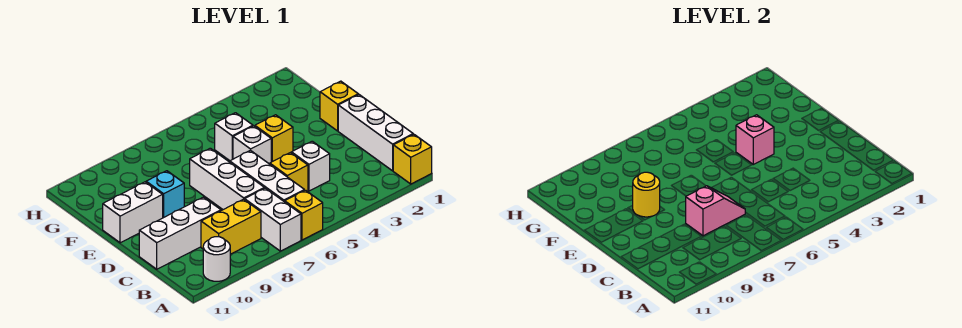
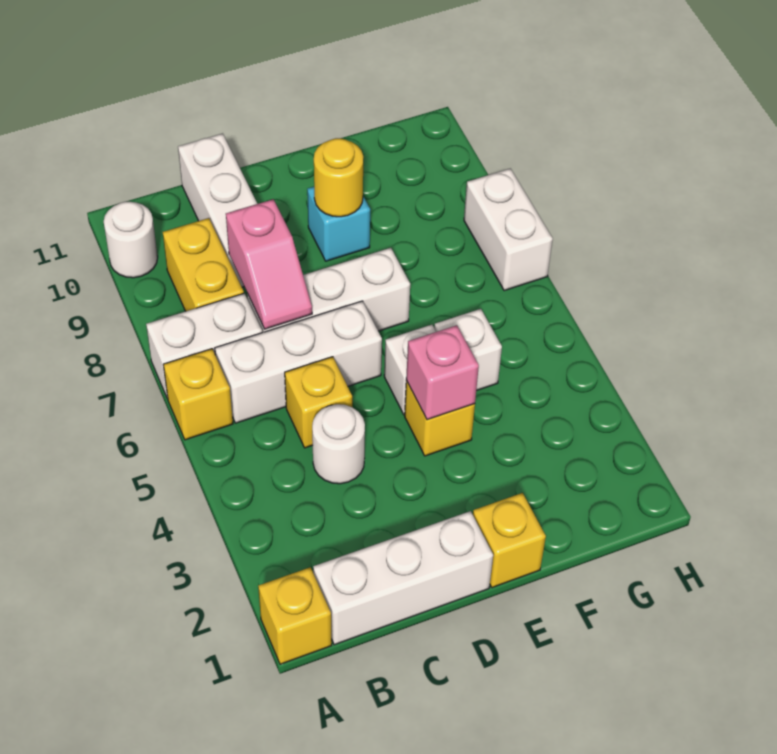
white 1x1 brick [292,141,330,191] -> white 1x1 round brick [312,404,365,484]
white 1x2 brick [103,182,163,243] -> white 1x2 brick moved to [464,168,553,291]

